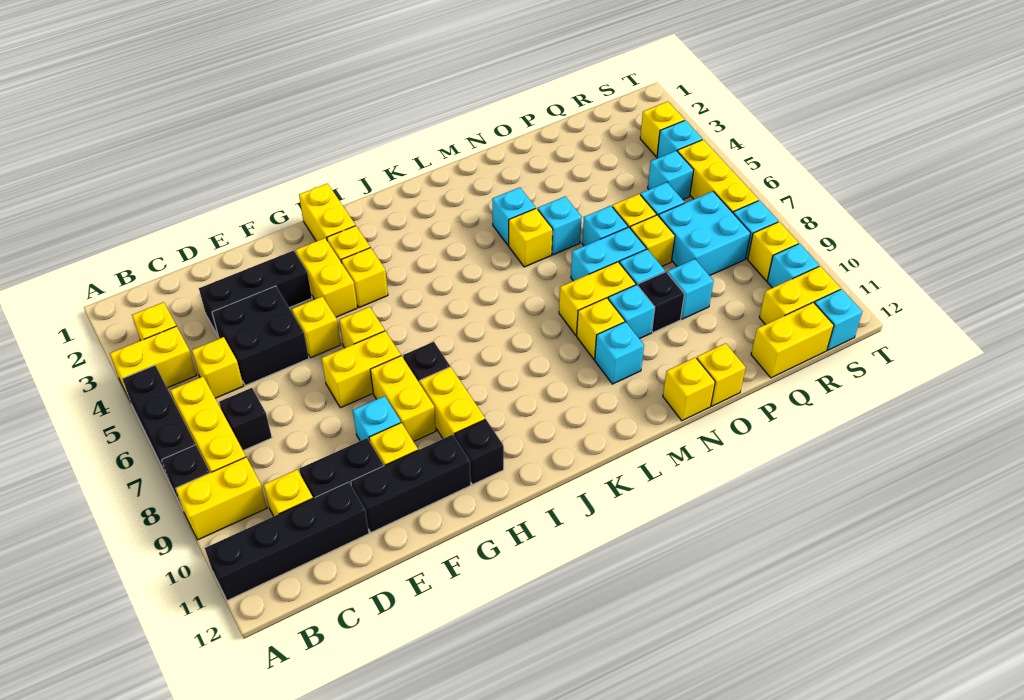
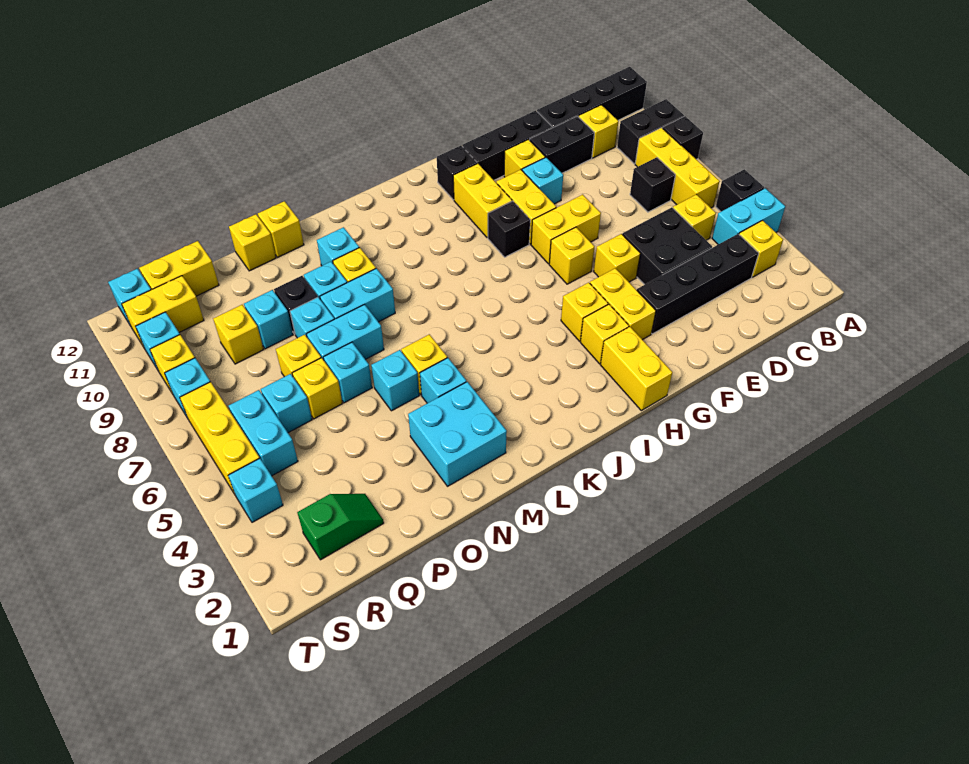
yellow 1x2 brick [110,326,197,400] -> cyan 1x2 brick [712,188,785,244]
black 1x3 brick [122,365,196,478] -> black 1x1 brick [716,169,764,212]
yellow 1x2 brick [176,457,267,540] -> black 1x2 brick [617,99,684,164]
black 1x3 brick [199,250,312,336] -> black 1x4 brick [637,234,759,334]
yellow 1x2 brick [559,262,636,335] -> cyan 1x2 brick [320,268,395,322]
none -> green 1x2 slope [297,494,384,560]
cyan 2x2 brick [659,191,751,276] -> cyan 2x2 brick moved to [408,382,507,486]
cyan 1x1 brick [648,151,694,200] -> cyan 1x2 brick [229,390,298,476]
yellow 1x1 brick [640,102,685,157] -> yellow 1x1 brick moved to [213,305,264,364]

